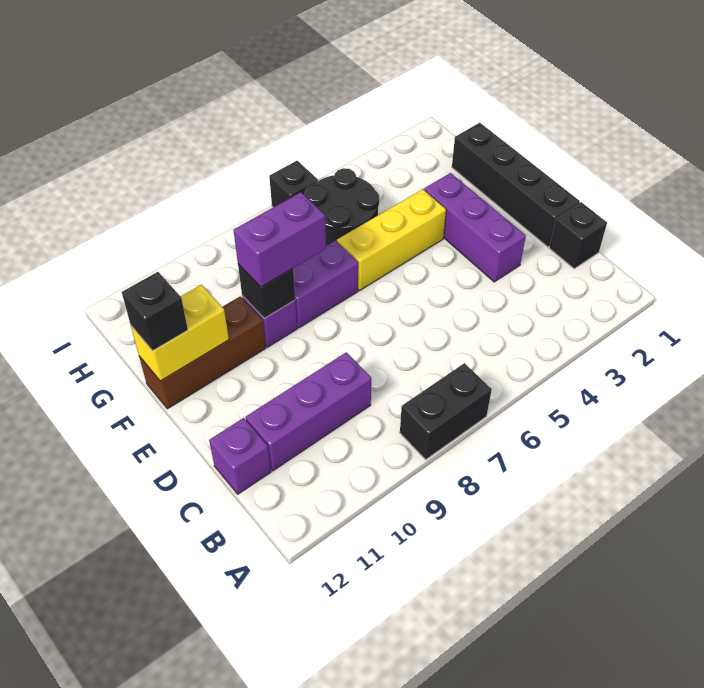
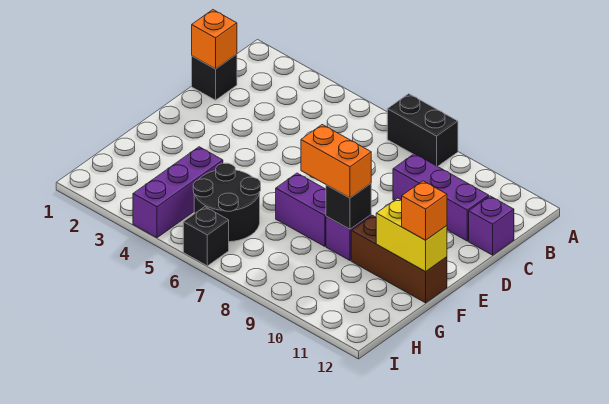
none -> orange 1x1 brick [192,10,237,69]
black 1x4 brick [452,123,580,247] -> none
purple 1x3 brick [424,173,526,282] -> purple 1x3 brick moved to [133,147,223,238]
yellow 1x3 brick [337,189,446,291] -> none
purple 1x2 brick [234,192,326,287] -> orange 1x2 brick [301,125,371,198]
black 1x1 brick [122,272,188,351] -> orange 1x1 brick [402,181,447,240]

